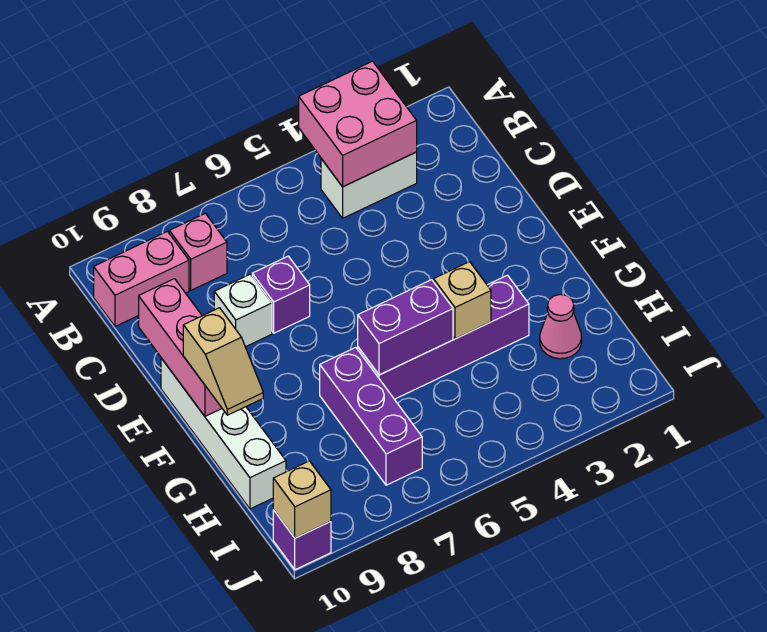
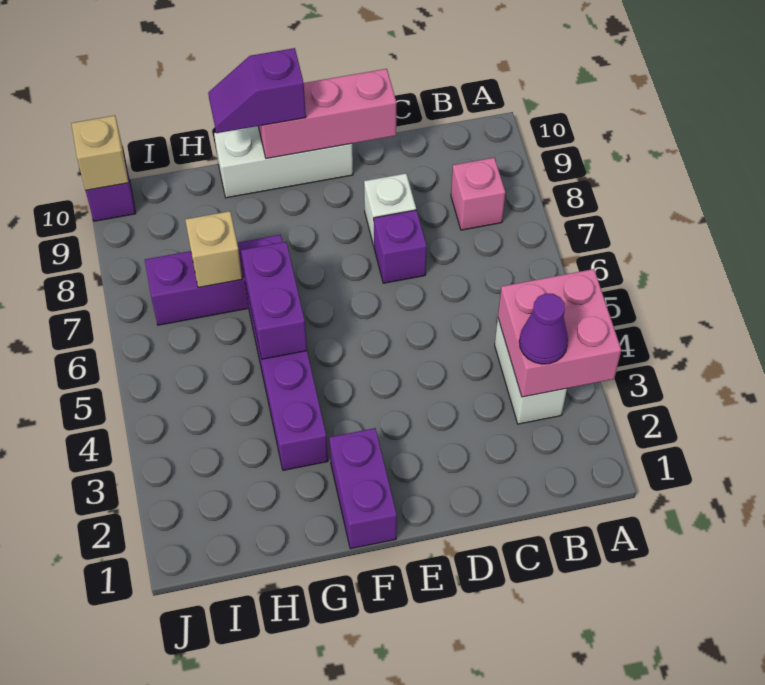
none -> purple 1x1 cone [519,294,568,364]
pink 1x2 brick [94,231,189,326] -> none
white 1x4 brick [161,358,286,509] -> white 1x3 brick [214,126,353,198]
none -> purple 1x2 brick [329,428,397,549]
tan 1x2 slope [183,308,263,415] -> purple 1x2 slope [208,48,306,133]
tan 1x1 brick [434,262,491,339] -> tan 1x1 brick moved to [185,211,242,288]
pink 1x1 cone [540,294,582,359] -> none

